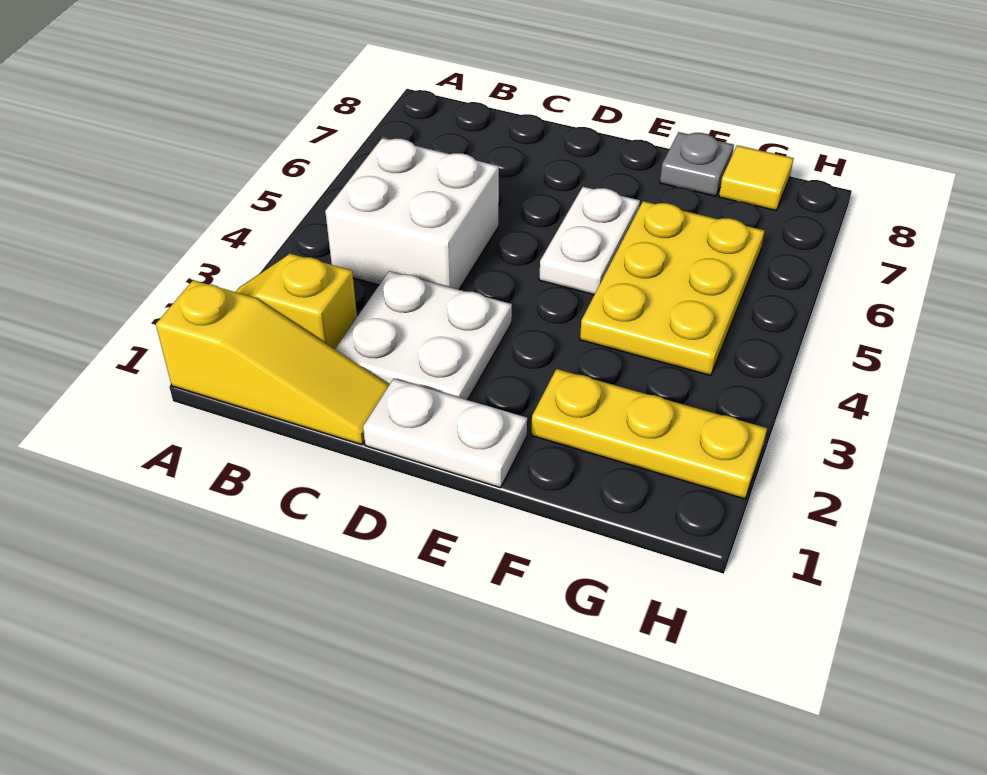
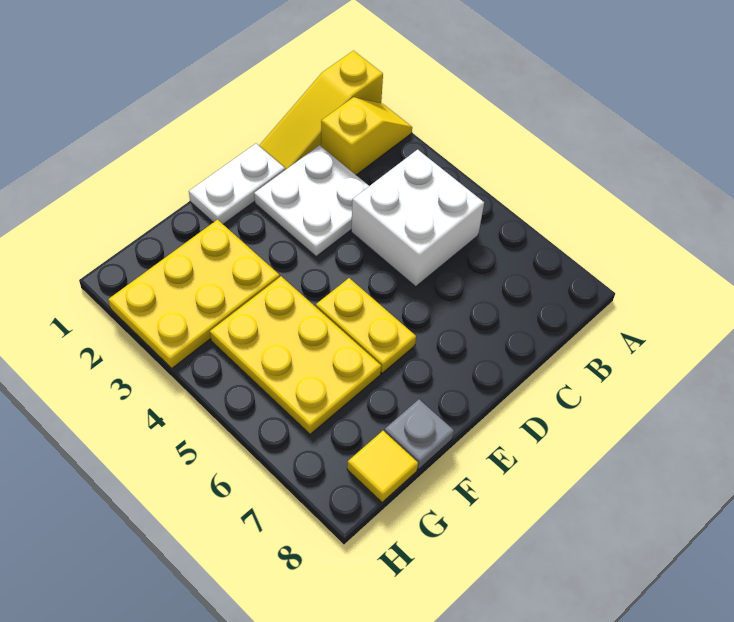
white 1x2 plate [539,187,640,295] -> yellow 1x2 plate [316,278,416,373]
yellow 1x3 plate [531,369,767,499] -> yellow 2x3 plate [108,220,280,368]

